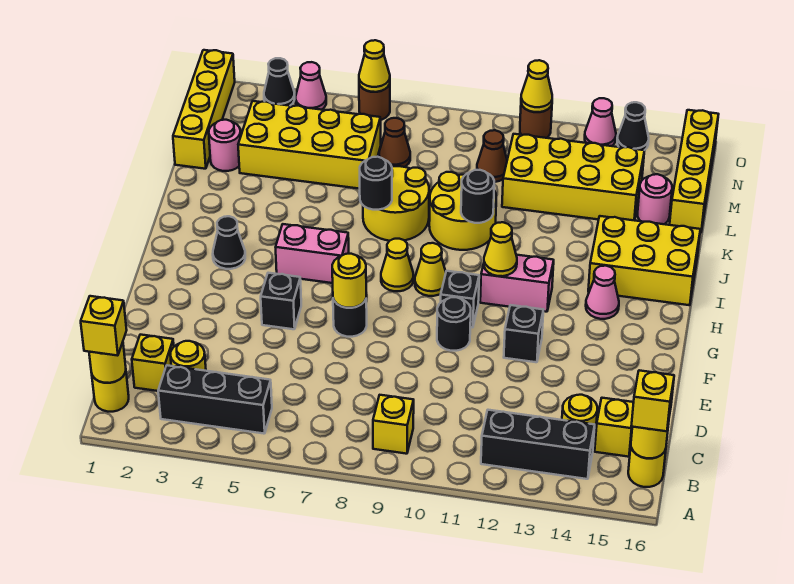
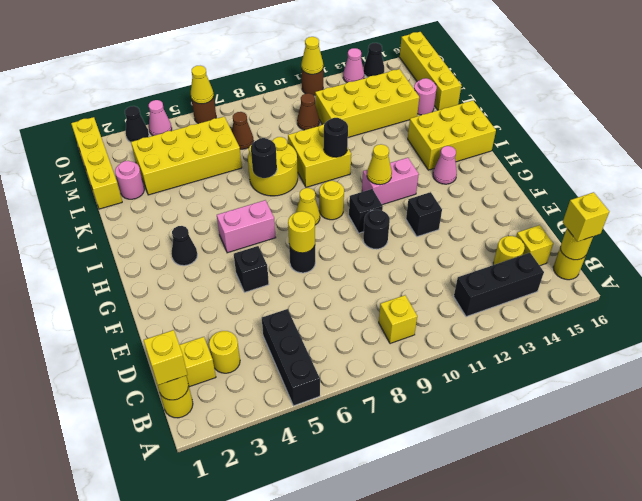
black 1x3 brick [158,365,272,434] -> black 1x3 brick turned to [262,309,320,406]
yellow 1x1 cone [415,243,446,296] -> yellow 1x1 round brick [319,181,344,220]
yellow 2x2 round brick [429,172,496,250] -> yellow 2x2 brick [288,124,351,187]

